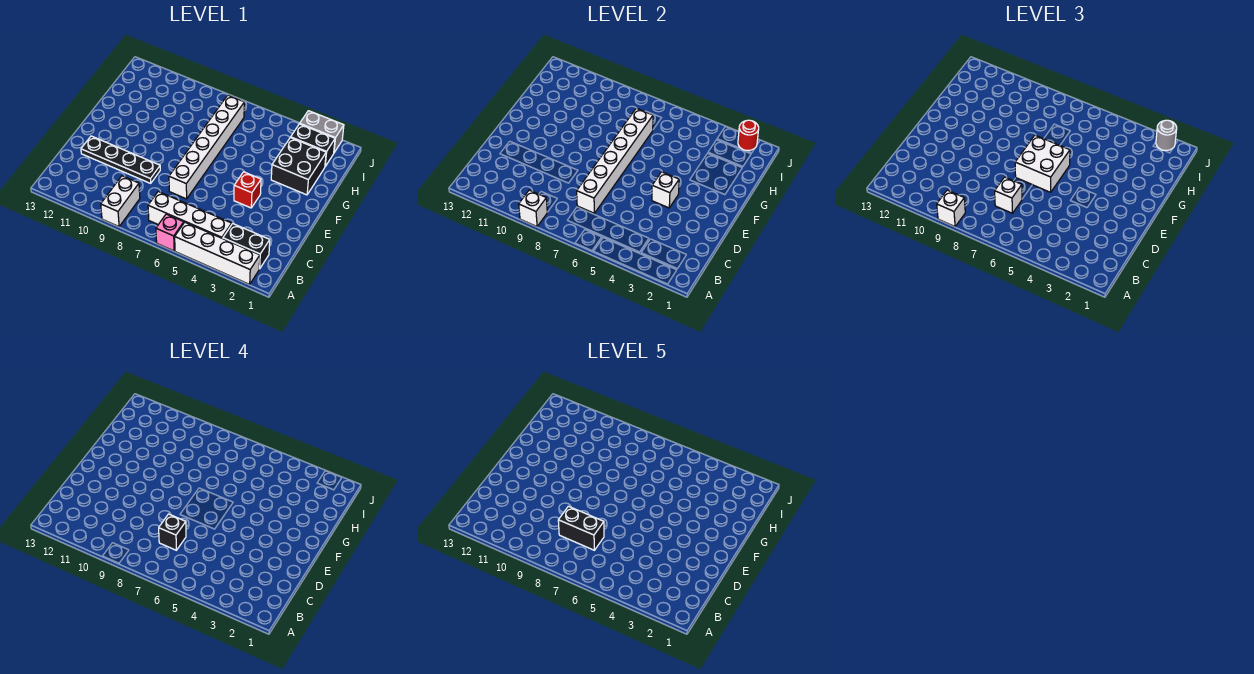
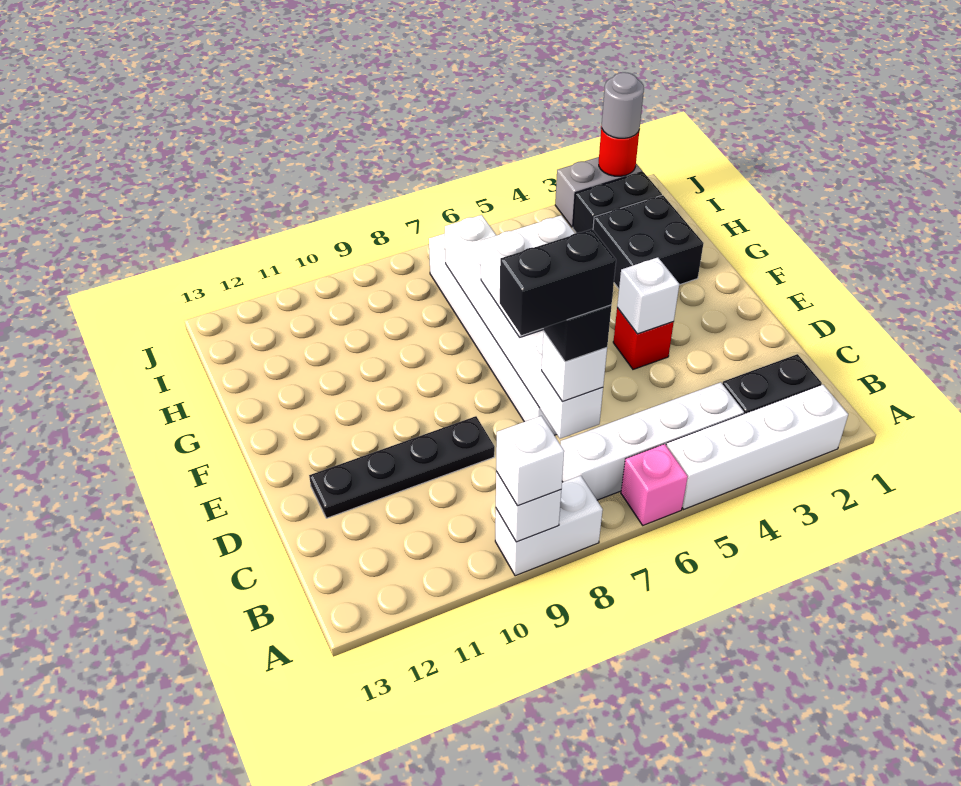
white 1x2 brick [101,176,140,227] -> white 1x2 brick turned to [495,476,603,576]

